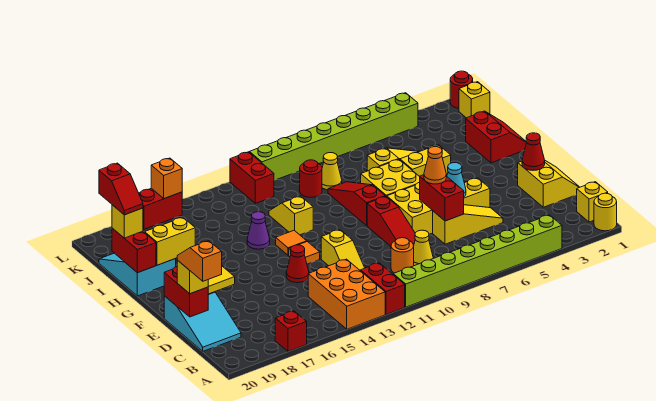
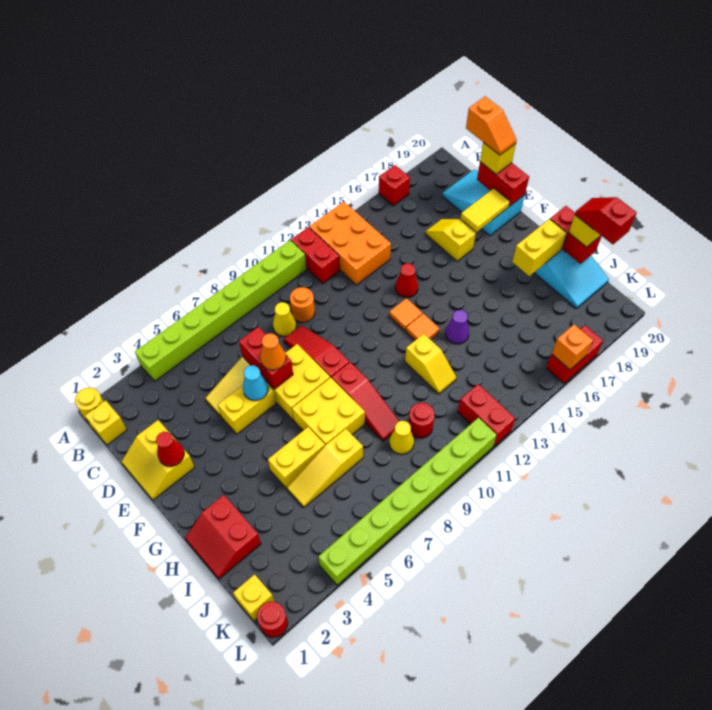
yellow 1x2 slope [321,230,364,271] -> yellow 1x2 slope moved to [426,219,476,261]

